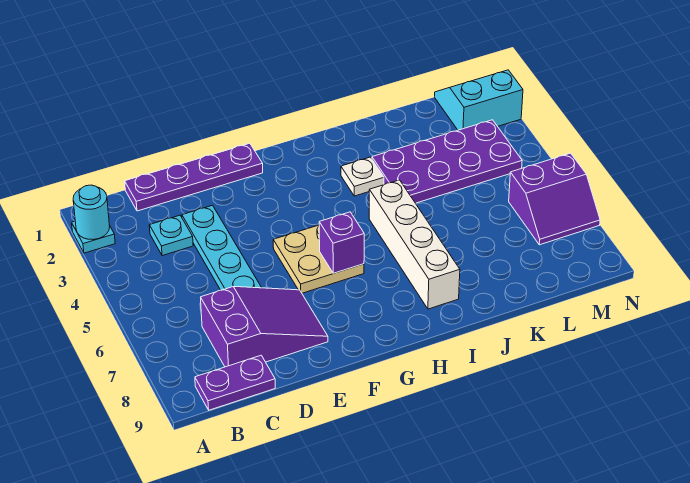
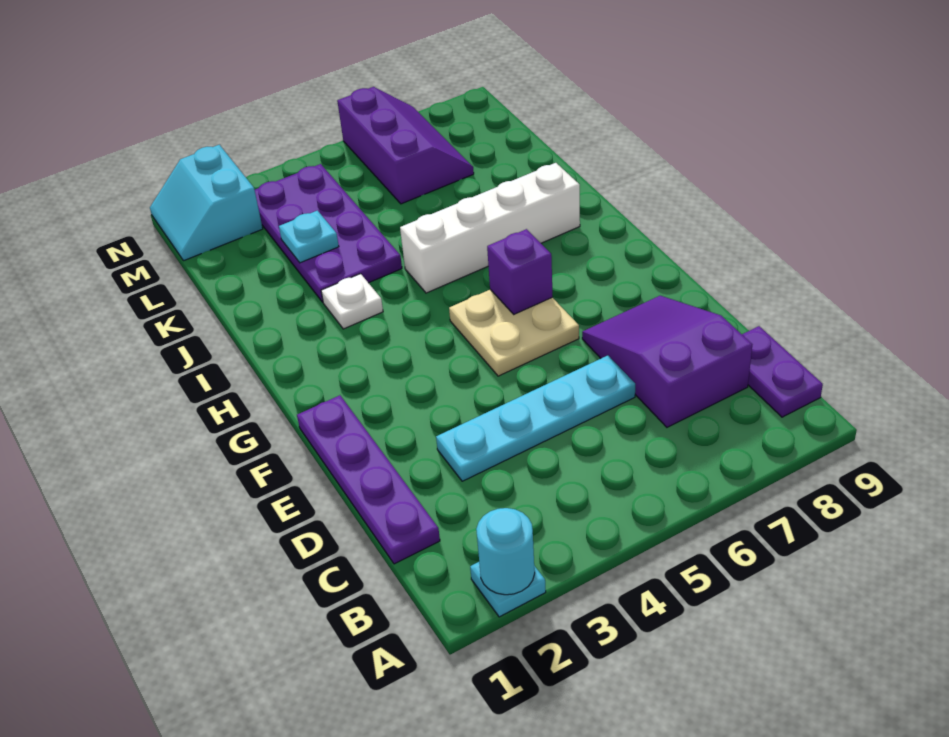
cyan 1x1 plate [149,215,193,256] -> cyan 1x1 plate moved to [279,211,339,263]
purple 2x2 slope [509,153,600,245] -> purple 2x3 slope [337,87,474,204]

